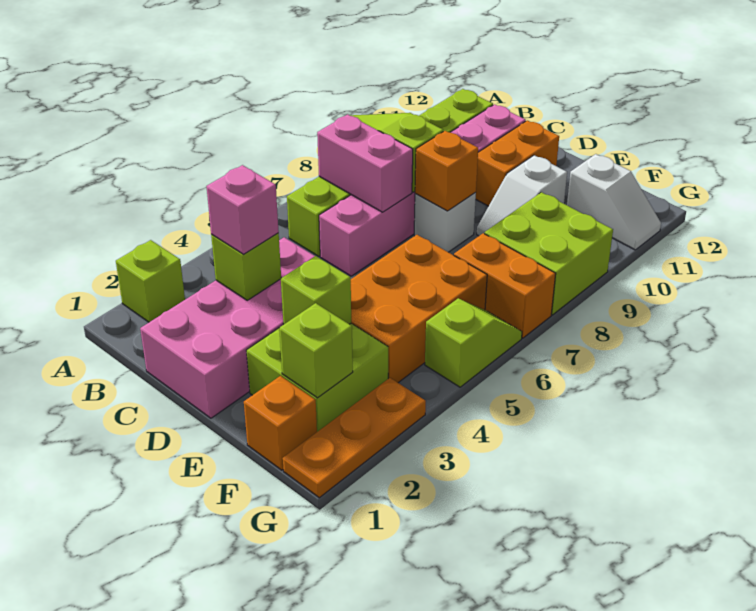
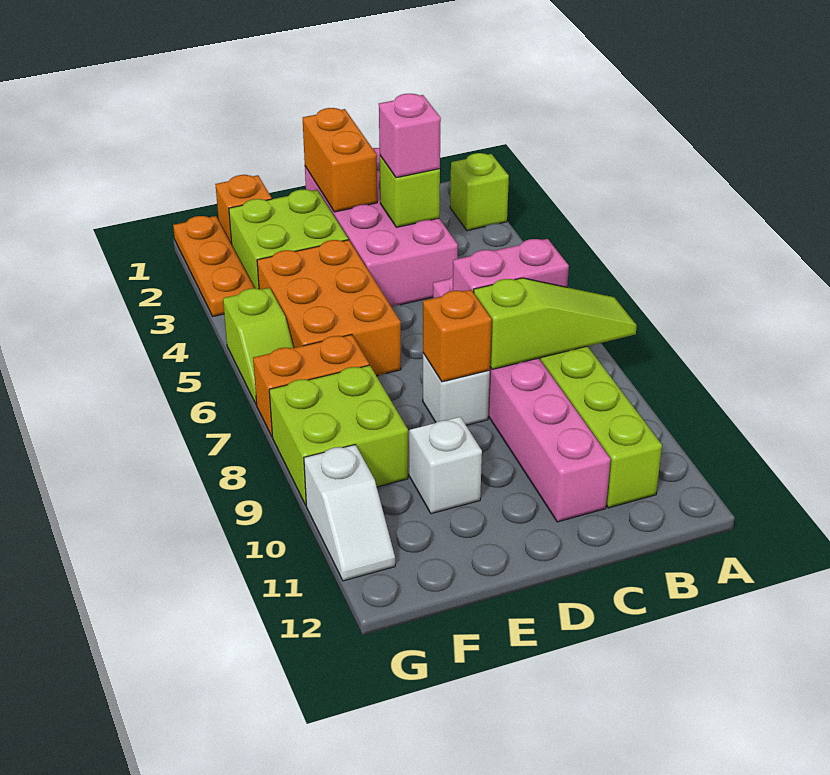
orange 1x2 brick [476,120,559,206] -> orange 1x2 brick moved to [303,108,377,212]
lime 1x1 brick [281,256,351,324] -> none
lime 1x1 brick [279,303,353,398] -> none
white 1x2 slope [567,154,661,250] -> white 1x2 slope turned to [304,445,395,581]

